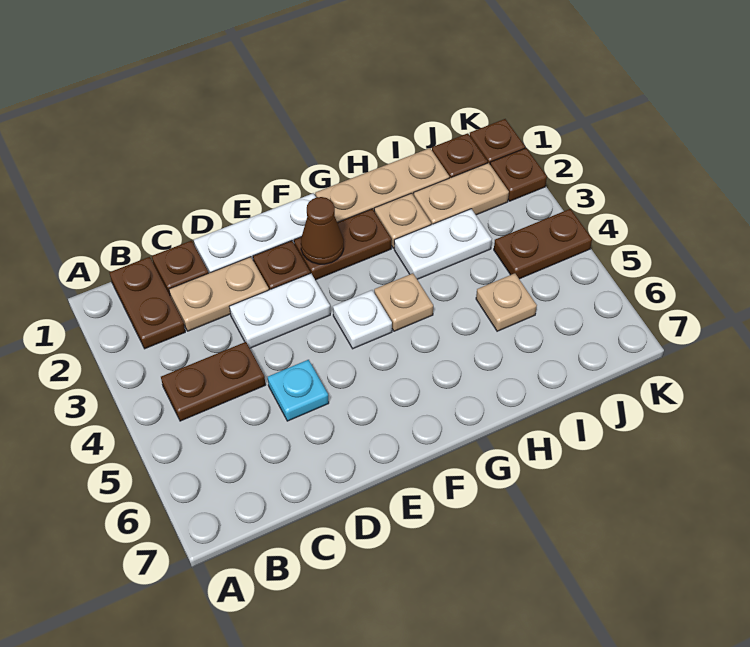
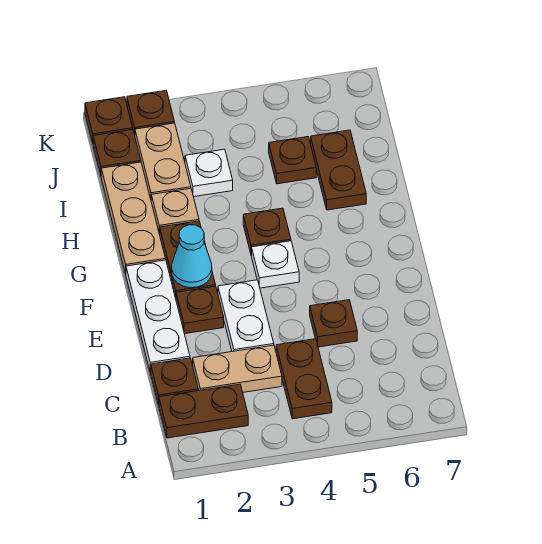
tan 1x2 plate [169,257,269,331] -> tan 1x2 plate turned to [193,345,282,392]
cyan 1x1 plate [268,360,329,421] -> brown 1x1 plate [310,300,357,347]
brown 1x1 cone [301,197,344,264] -> cyan 1x1 cone [172,225,212,288]
tan 1x1 plate [374,273,433,331] -> brown 1x1 plate [243,208,291,256]
white 1x2 plate [394,209,492,279] -> white 1x1 plate [185,149,233,197]
tan 1x1 plate [476,273,537,331] -> brown 1x1 plate [269,137,316,184]
brown 1x2 plate [494,209,592,279] -> brown 1x2 plate moved to [311,130,366,210]

